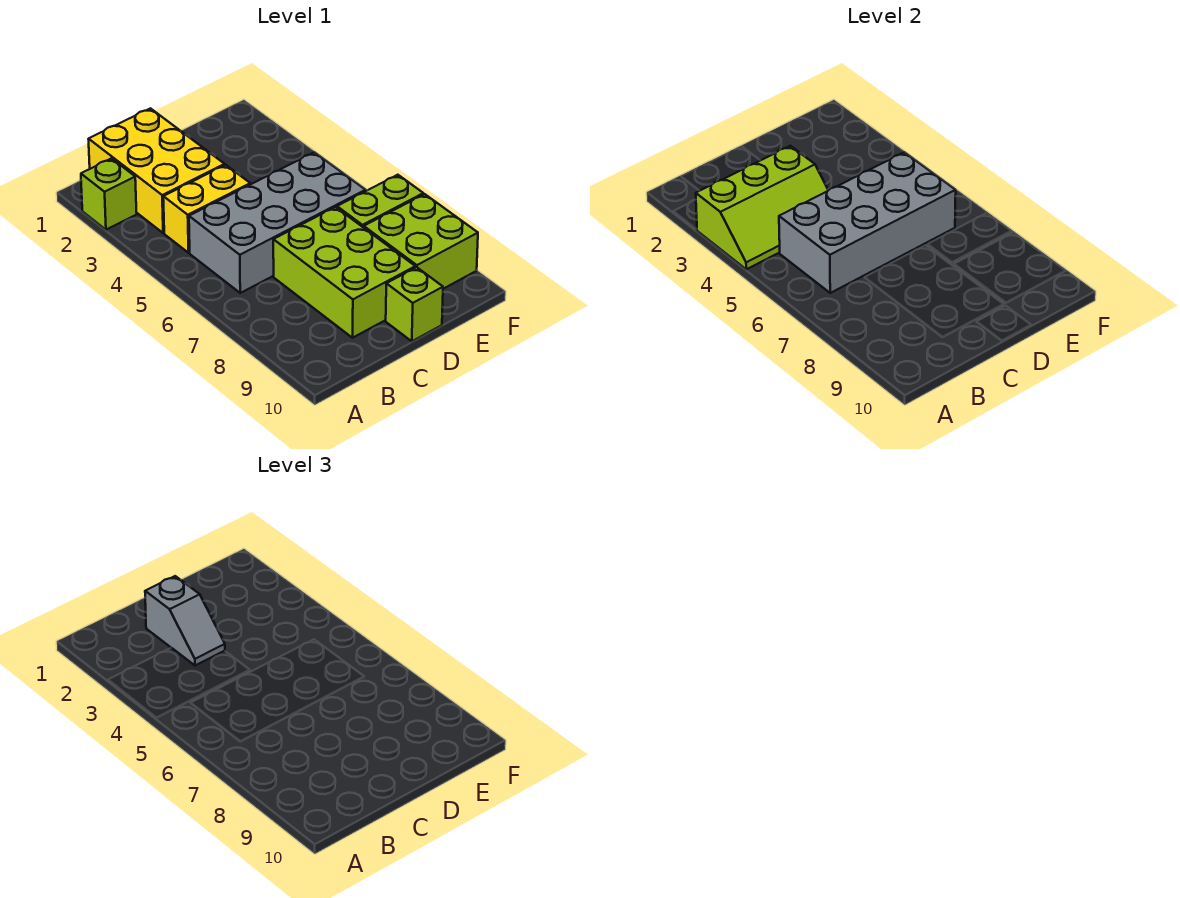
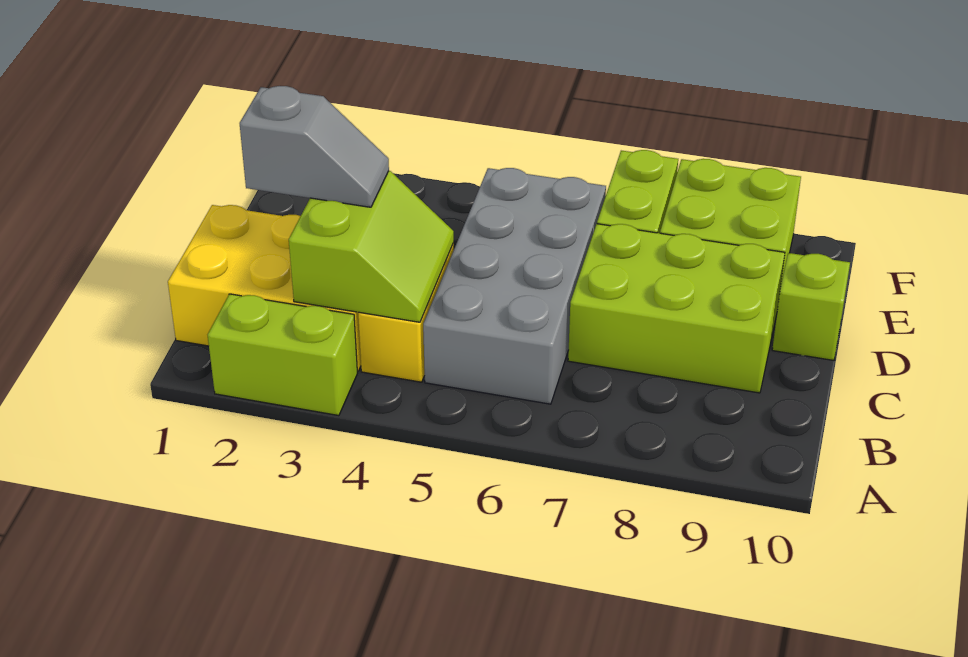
lime 1x1 brick [81,158,137,230] -> lime 1x2 brick [208,294,358,416]
lime 2x3 slope [696,146,828,269] -> lime 2x2 slope [289,171,454,322]
grey 2x4 brick [779,152,956,293] -> none

